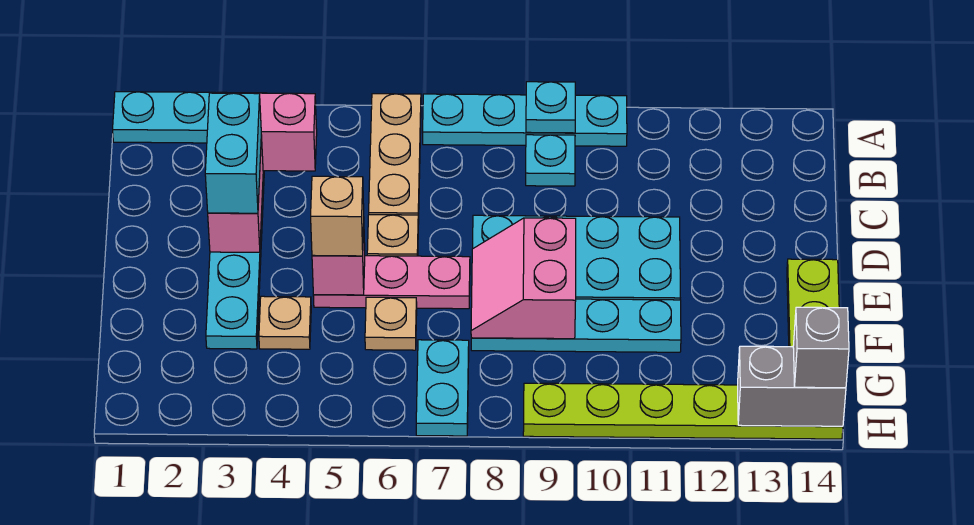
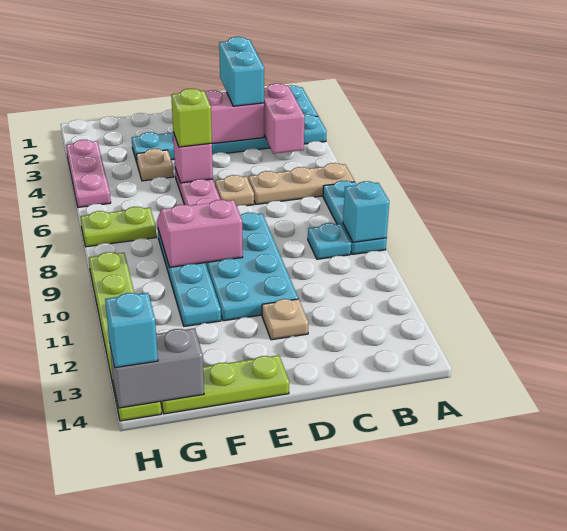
cyan 1x4 plate [423,94,627,146] -> cyan 1x3 plate [323,181,387,254]
cyan 1x1 plate [526,82,575,133] -> cyan 1x1 brick [343,181,389,242]
cyan 1x2 brick [205,93,261,213] -> cyan 1x2 brick turned to [219,37,264,106]
tan 1x1 brick [311,176,364,256] -> lime 1x1 brick [171,89,212,147]
tan 1x1 plate [365,297,417,350] -> tan 1x1 plate moved to [262,299,309,340]
cyan 1x2 plate [416,340,469,436] -> lime 1x2 plate [80,207,156,247]
none -> pink 1x3 plate [66,140,111,207]
grey 1x2 brick [738,346,846,426] -> grey 1x2 brick turned to [109,328,204,408]
grey 1x1 brick [793,307,849,388] -> cyan 1x1 brick [105,293,158,368]

